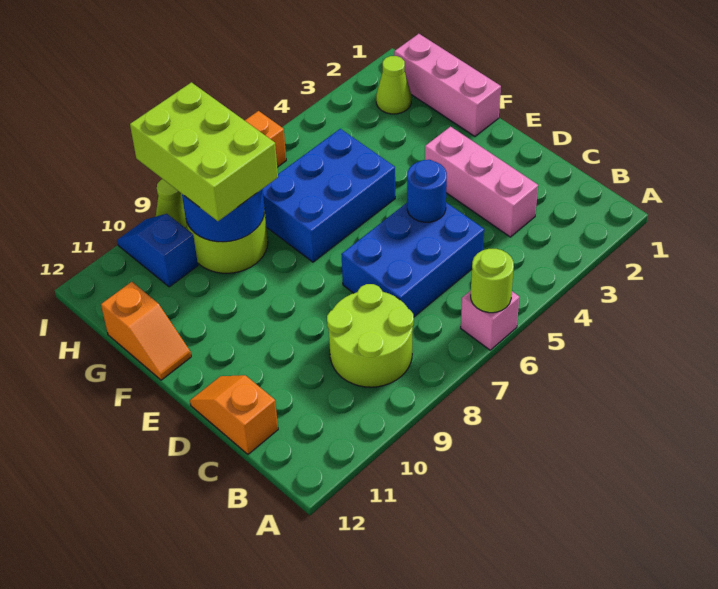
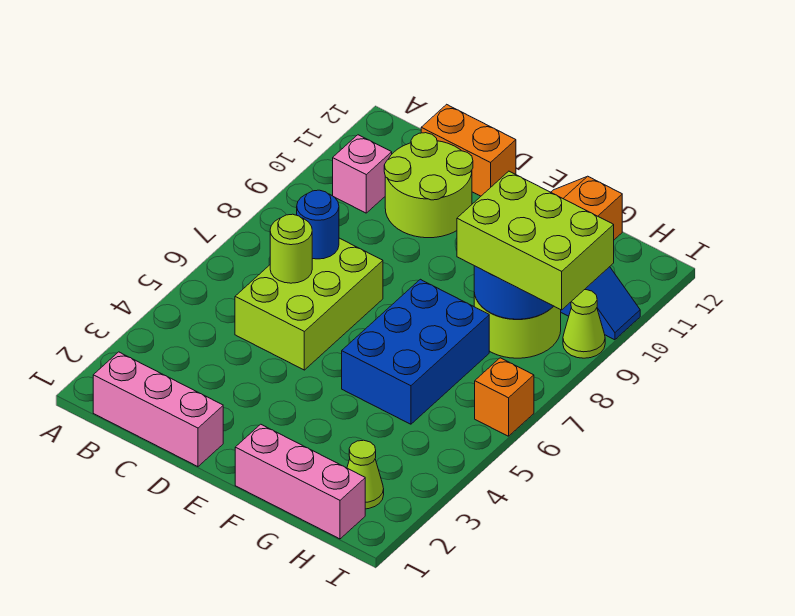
pink 1x1 brick [461,291,519,350] -> pink 1x1 brick moved to [333,135,392,213]
lime 1x1 round brick [471,249,514,313] -> lime 1x1 round brick moved to [270,214,312,283]
lime 2x2 round brick [327,284,414,387] -> lime 2x2 round brick moved to [384,133,473,238]
pink 1x3 brick [425,127,538,237] -> pink 1x3 brick moved to [93,352,223,467]
blue 2x3 brick [341,203,484,317] -> lime 2x3 brick [235,238,383,370]
orange 1x2 slope [190,375,278,454] -> orange 1x2 brick [421,104,516,196]
blue 1x1 round brick [407,160,447,222] -> blue 1x1 round brick moved to [297,190,339,259]

